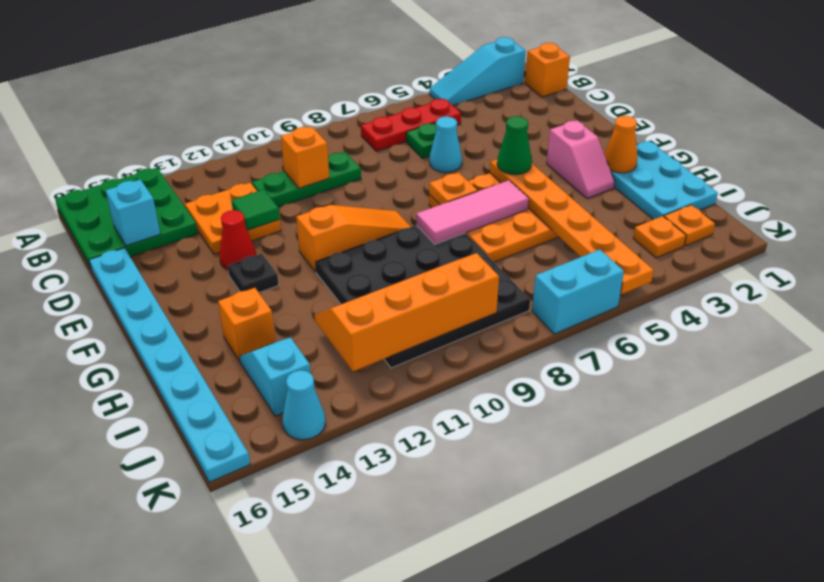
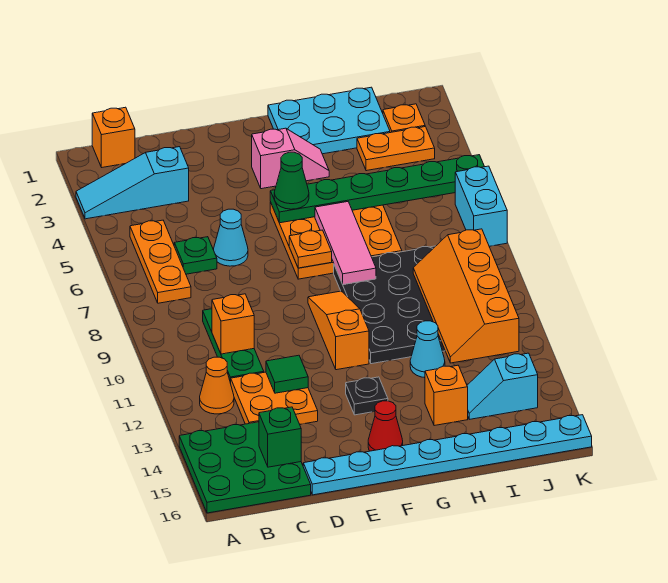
cyan 1x3 slope [429,37,525,105] -> cyan 1x3 slope turned to [76,147,189,219]
red 1x3 plate [361,99,461,151] -> orange 1x3 plate [130,220,191,303]
cyan 1x1 brick [106,180,160,246] -> green 1x1 brick [259,407,301,467]
red 1x1 cone [219,210,256,270] -> red 1x1 cone moved to [368,401,403,451]
orange 1x6 plate [490,159,654,294] -> green 1x6 plate [270,155,484,223]
orange 1x1 cone [604,116,638,173] -> orange 1x1 cone moved to [200,357,234,414]
orange 1x1 plate [633,216,686,258] -> orange 1x2 plate [357,127,435,171]
cyan 1x1 cone [282,370,325,440] -> cyan 1x1 cone moved to [410,321,445,378]

